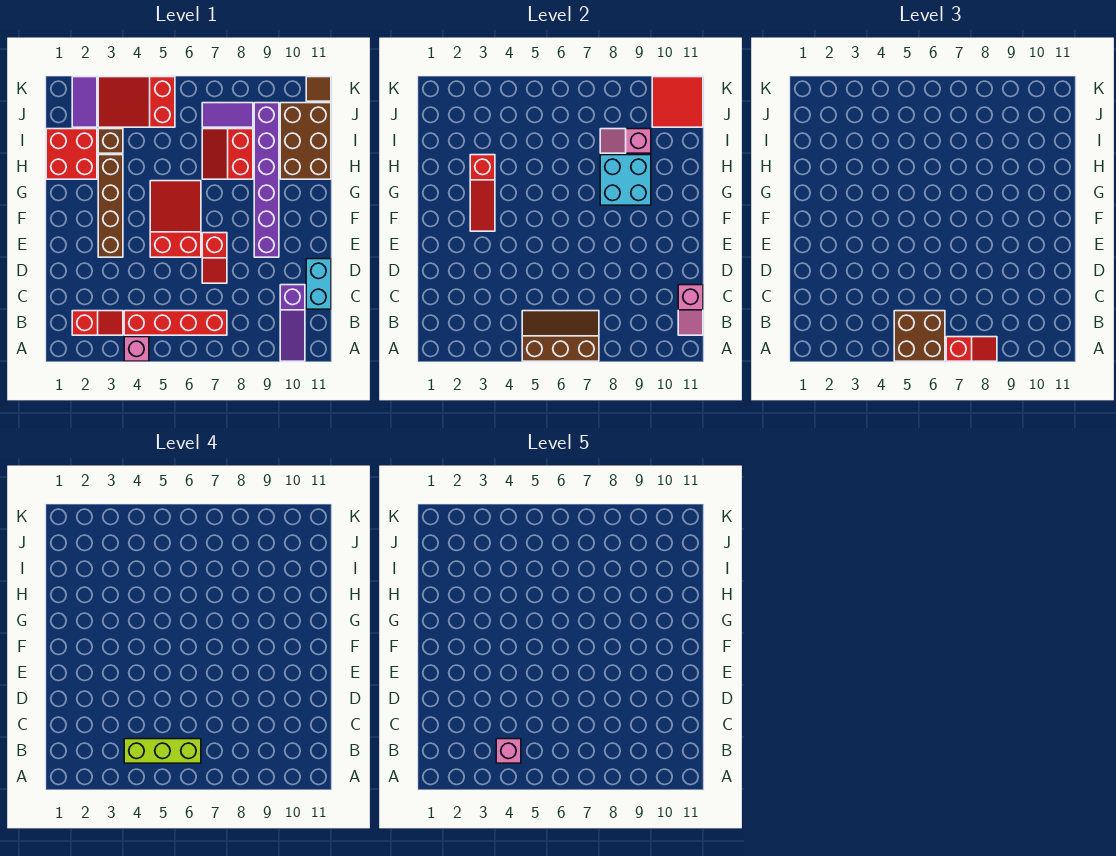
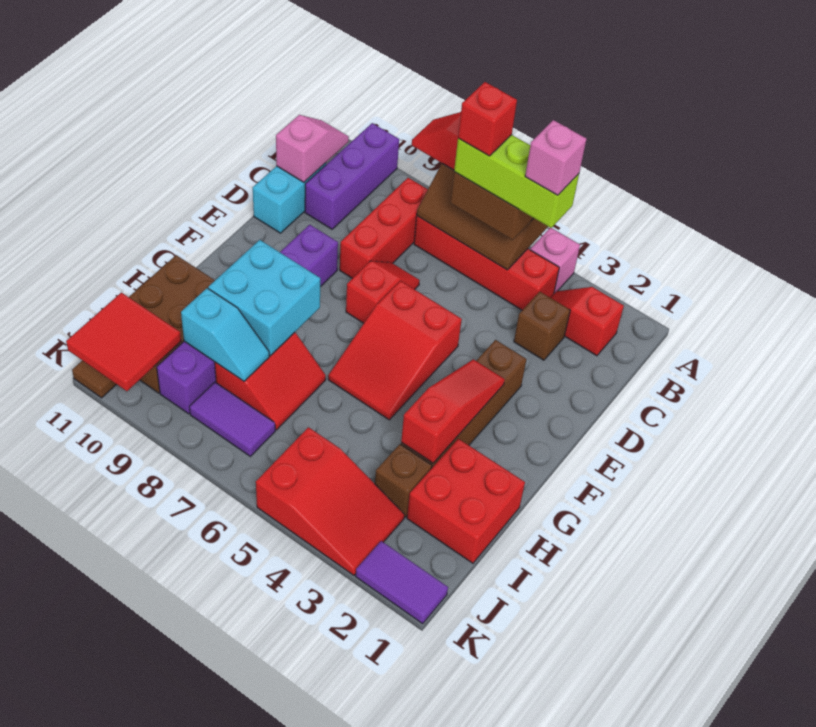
purple 1x3 slope [280,285,305,361] -> purple 1x3 brick [305,123,399,229]
none -> red 1x1 brick [458,82,517,156]
none -> red 1x3 brick [340,178,428,278]
none -> brown 1x1 brick [514,292,570,360]
pink 1x2 slope [600,129,651,153] -> cyan 1x2 slope [181,288,269,381]
purple 1x2 tile [72,77,97,127] -> purple 1x2 tile turned to [356,541,448,624]

